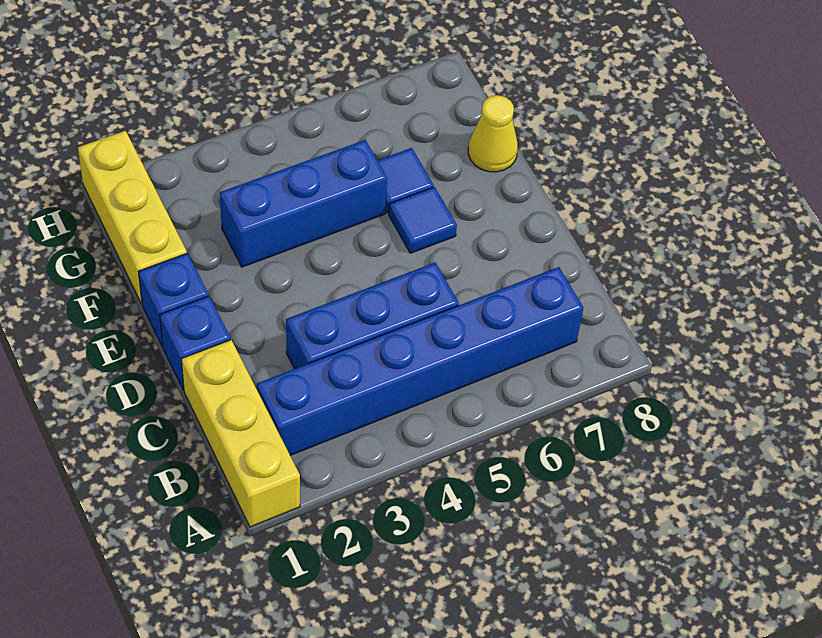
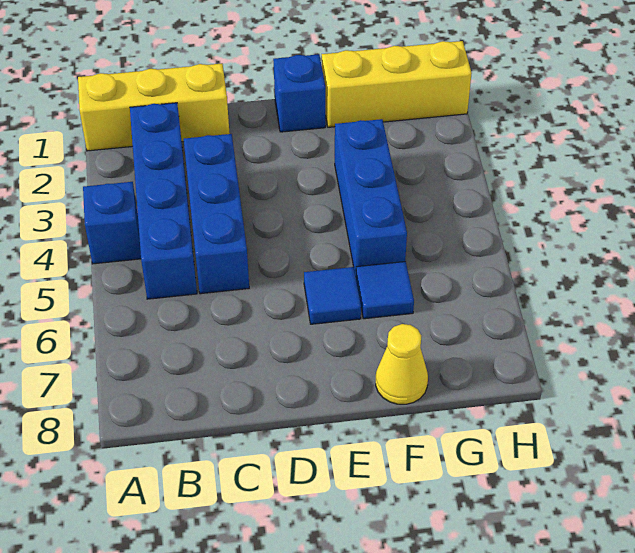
blue 1x6 brick [257,267,583,455] -> blue 1x4 brick [130,103,197,299]
blue 1x1 brick [160,296,231,390] -> blue 1x1 brick moved to [83,182,141,264]

